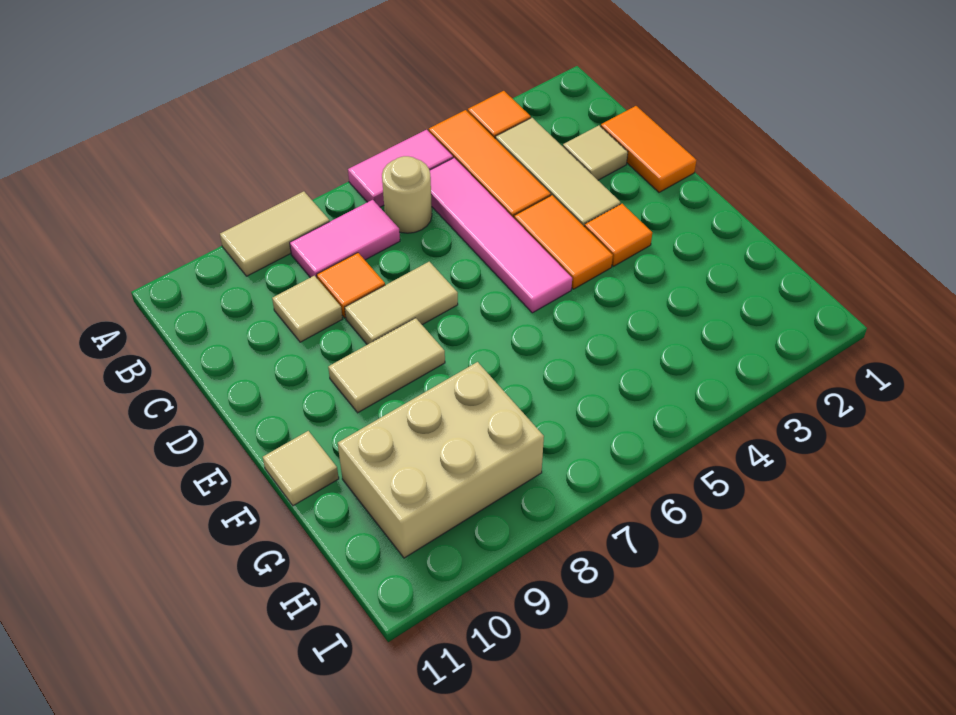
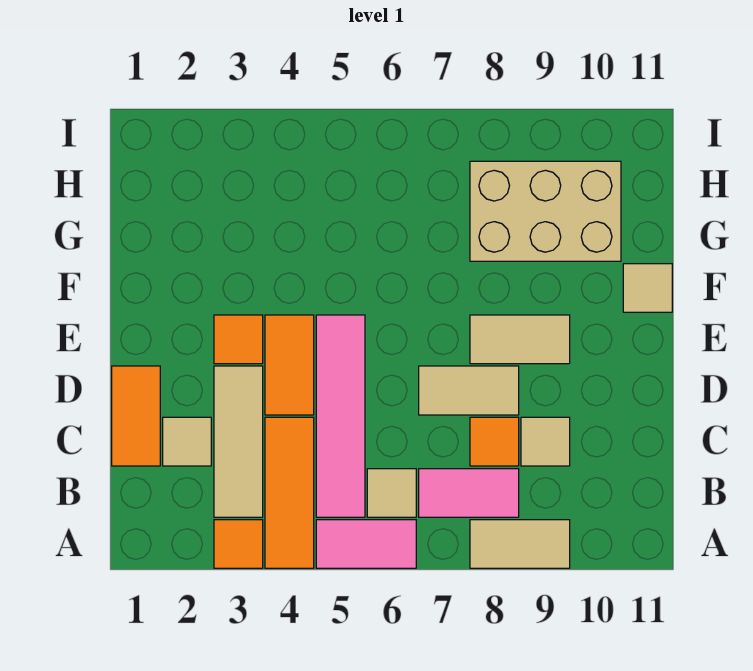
tan 1x1 round brick [382,156,432,233] -> tan 1x1 tile [367,469,416,517]

